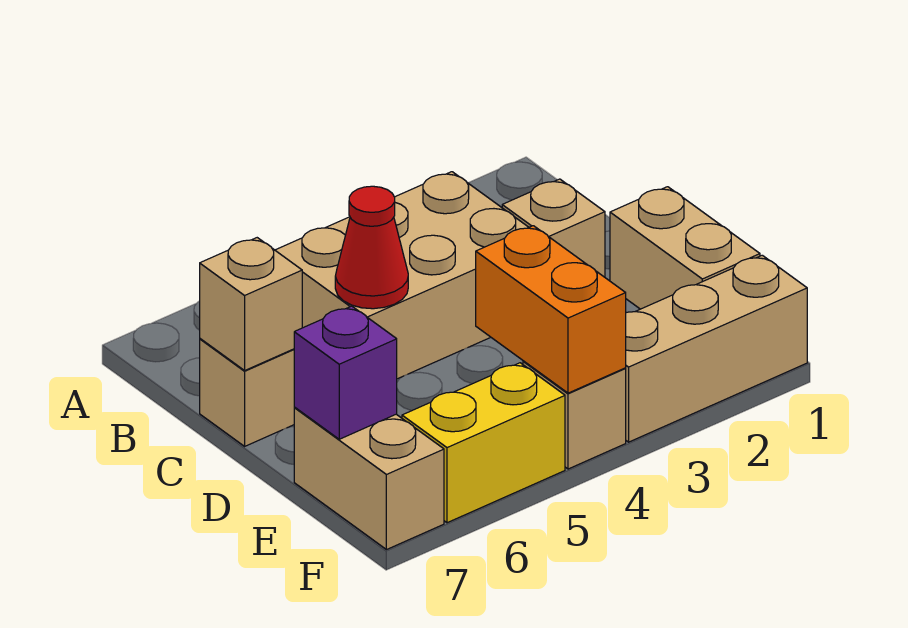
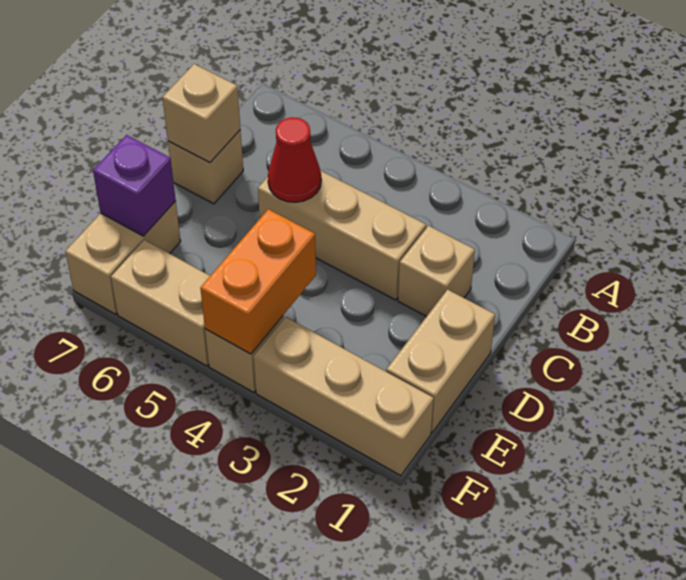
tan 2x3 brick [275,172,529,379] -> tan 1x3 brick [258,170,426,300]
yellow 1x2 brick [402,363,565,523] -> tan 1x2 brick [111,240,210,366]

